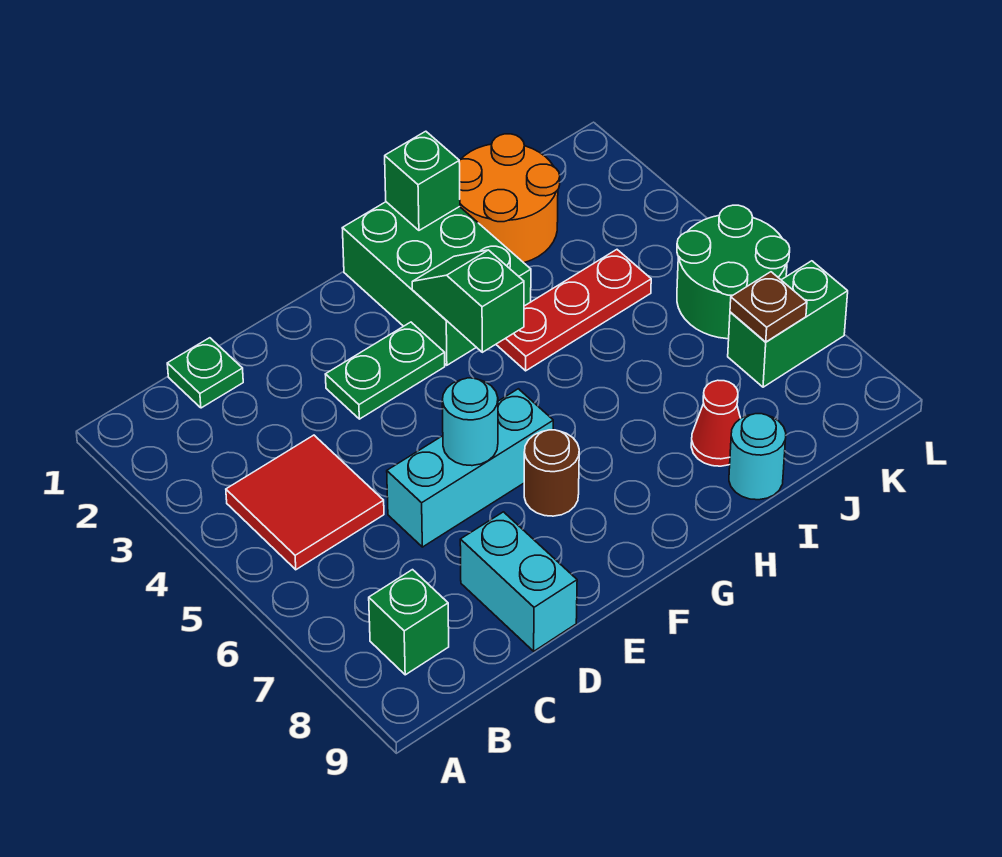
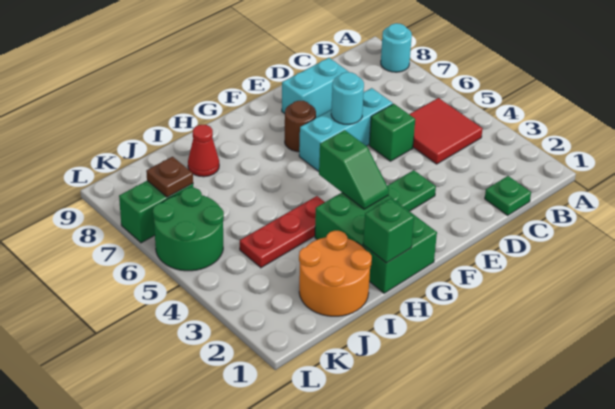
green 1x1 brick [369,570,449,675] -> green 1x1 brick moved to [369,104,415,161]
cyan 1x2 brick [460,512,577,651] -> cyan 1x2 brick turned to [282,58,349,118]
cyan 1x1 round brick [729,414,786,500] -> cyan 1x1 round brick moved to [381,23,412,72]

